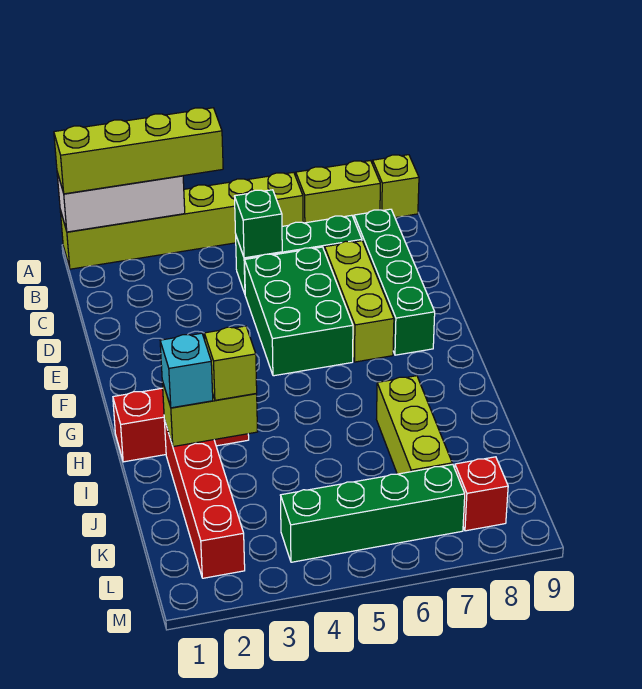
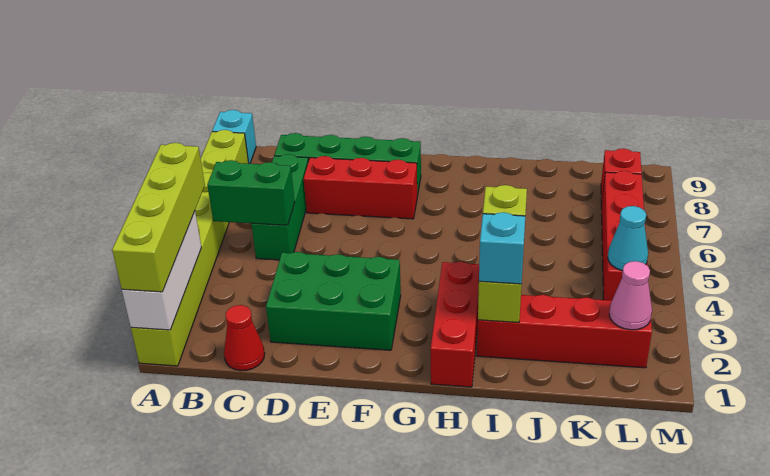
lime 1x1 brick [373,155,419,218] -> cyan 1x1 brick [212,110,256,164]
none -> red 1x1 cone [224,305,265,371]
green 1x1 brick [235,190,282,258] -> green 1x2 brick [207,160,295,225]
green 2x3 brick [245,247,353,376] -> green 2x3 brick moved to [266,252,401,350]
lime 1x3 brick [325,241,394,362] -> red 1x3 brick [304,156,417,219]
lime 1x3 brick [376,376,452,474] -> none
none -> pink 1x1 cone [609,261,652,330]
green 1x4 brick [281,464,465,562] -> red 1x4 brick [601,171,648,301]
none -> cyan 1x1 cone [608,206,648,271]

